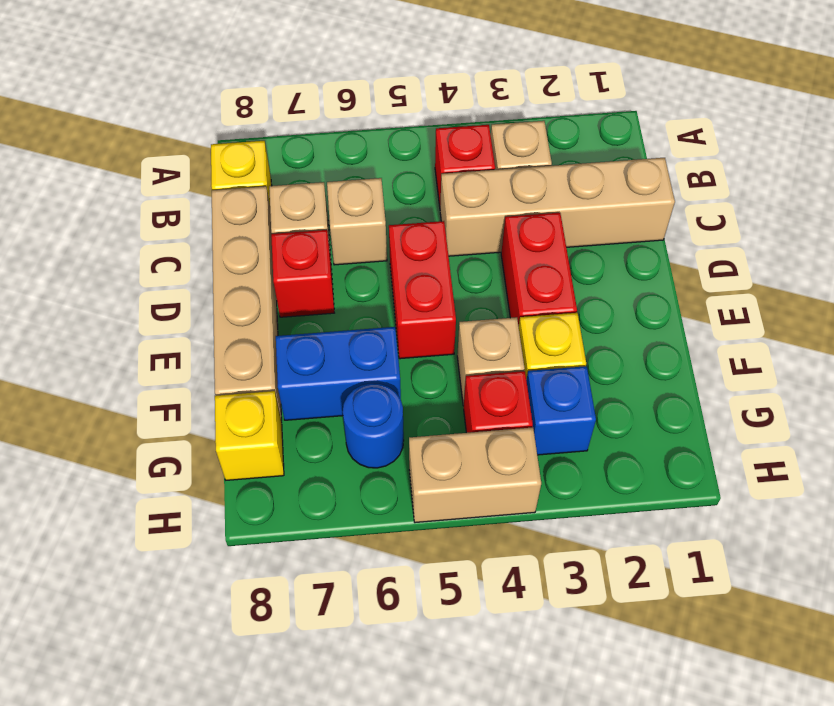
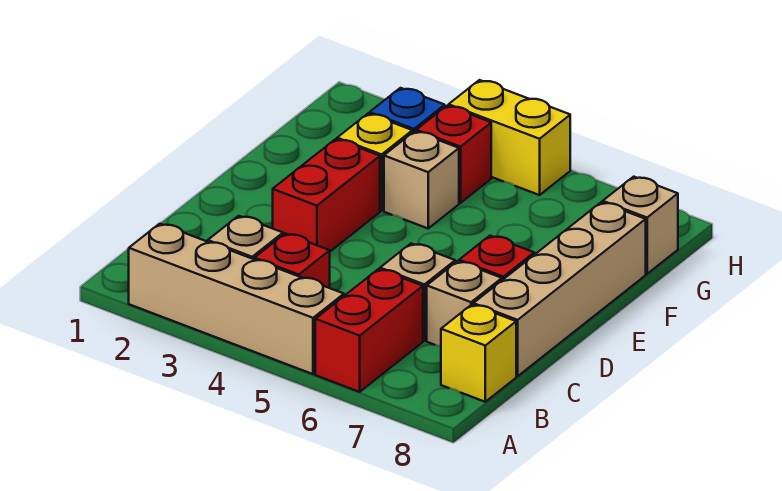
tan 1x4 brick [440,158,675,256] -> tan 1x4 brick moved to [129,224,344,374]
red 1x2 brick [389,221,456,359] -> red 1x2 brick moved to [315,269,423,392]
blue 1x2 brick [276,327,401,420] -> none
blue 1x1 round brick [343,383,404,468] -> none
yellow 1x1 brick [215,391,284,480] -> tan 1x1 brick [603,177,678,274]
tan 1x2 brick [409,427,541,523] -> yellow 1x2 brick [449,80,570,195]

